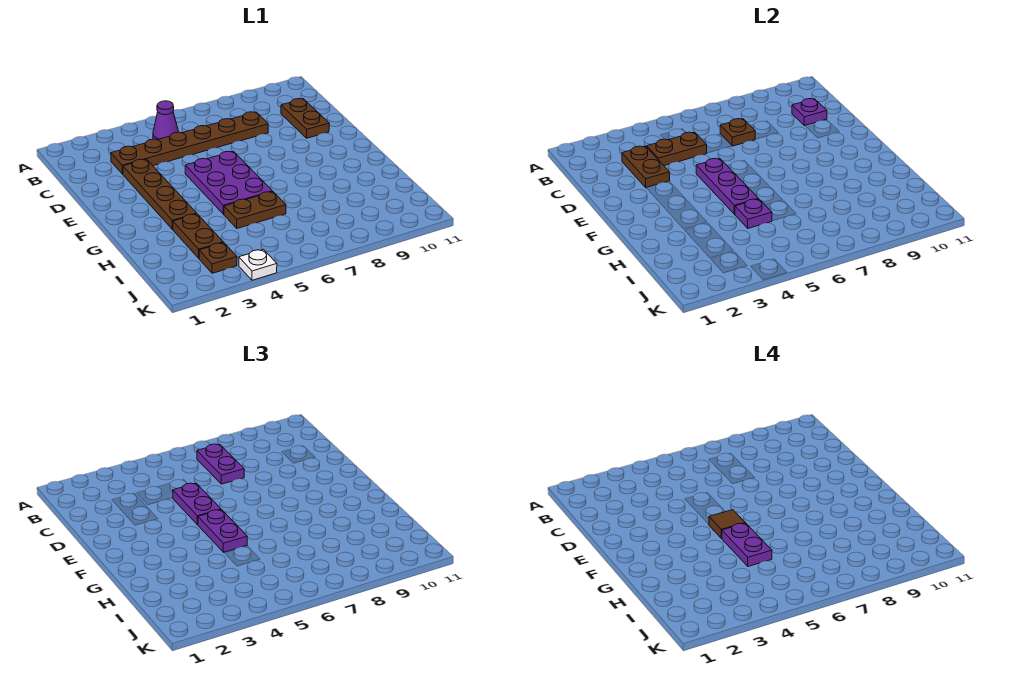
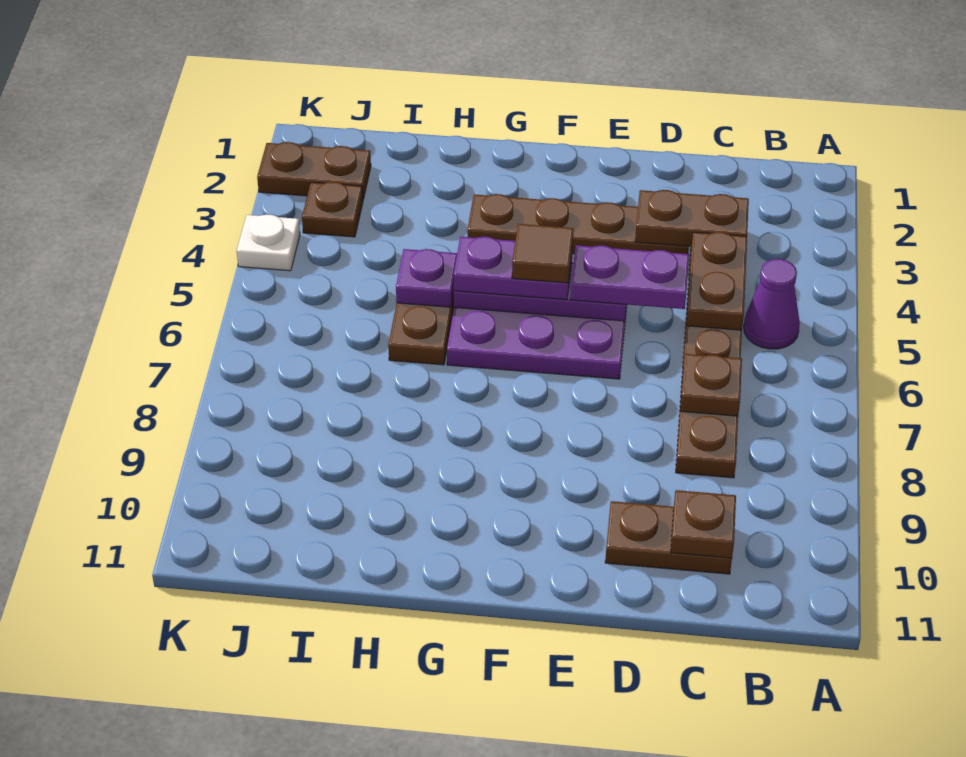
purple 1x2 plate [197,444,244,484] -> none
purple 1x1 plate [792,99,827,126] -> brown 1x1 plate [671,490,736,558]
purple 1x2 plate [722,523,772,566] -> none
brown 1x2 plate [173,214,223,258] -> brown 1x2 plate moved to [257,142,371,199]

